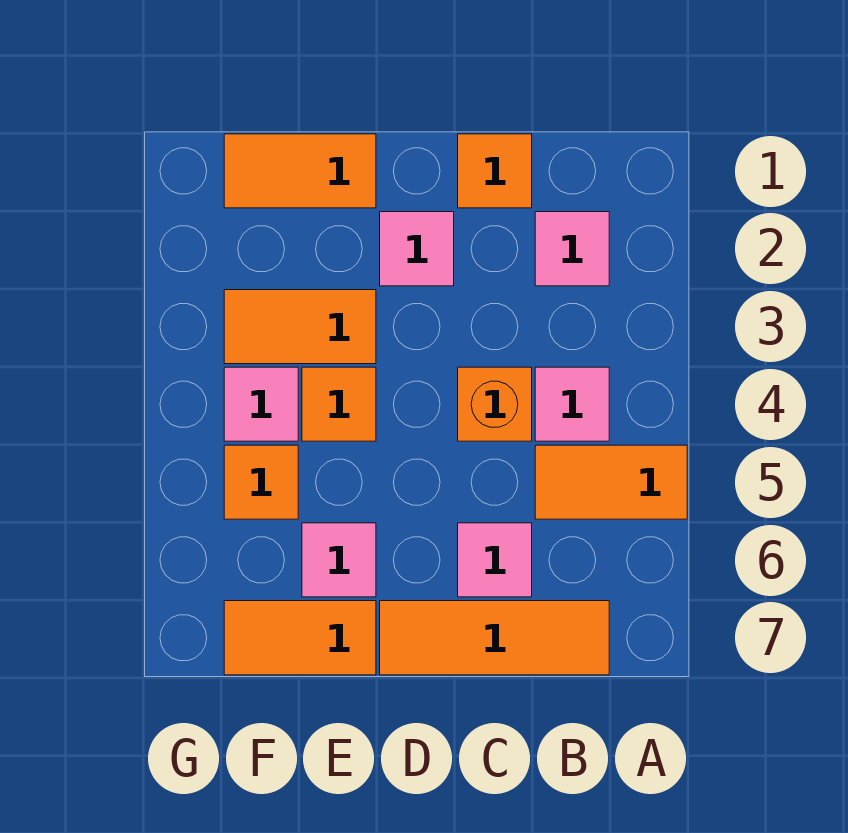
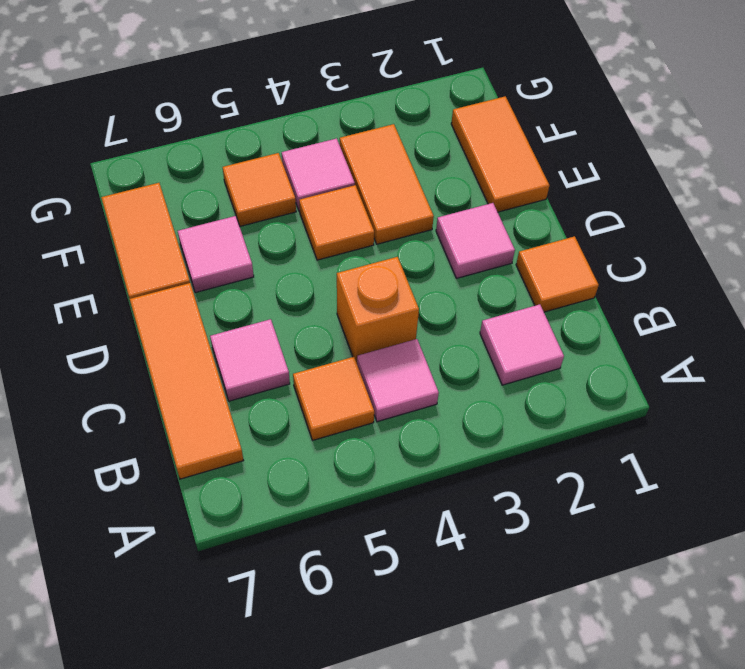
orange 1x2 tile [535,445,687,519] -> orange 1x1 tile [293,357,374,440]

